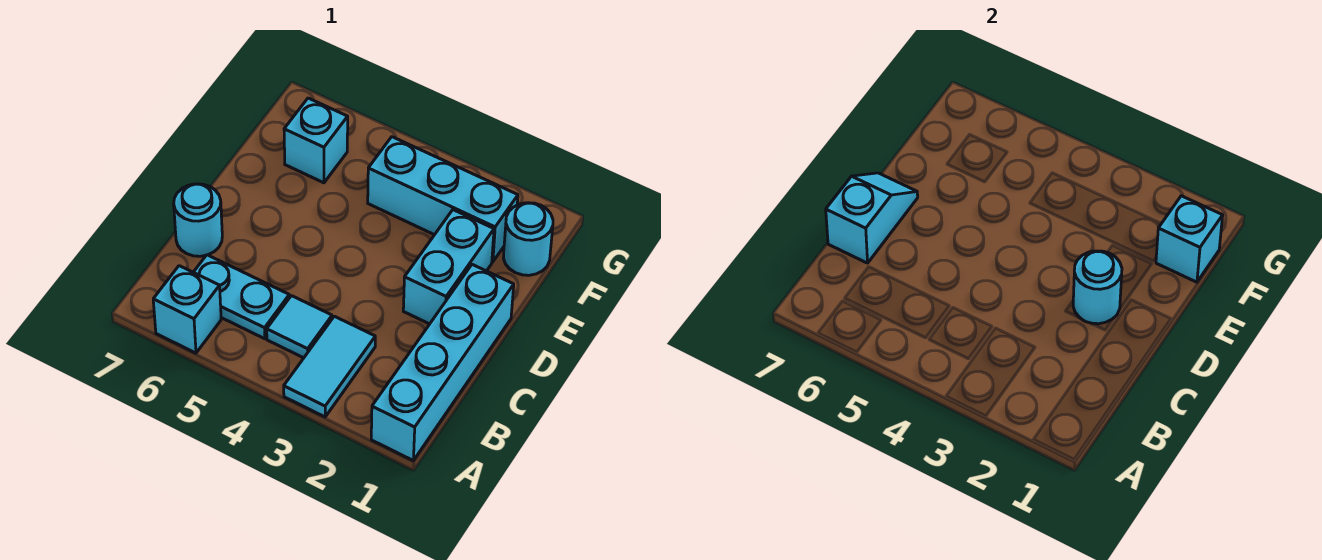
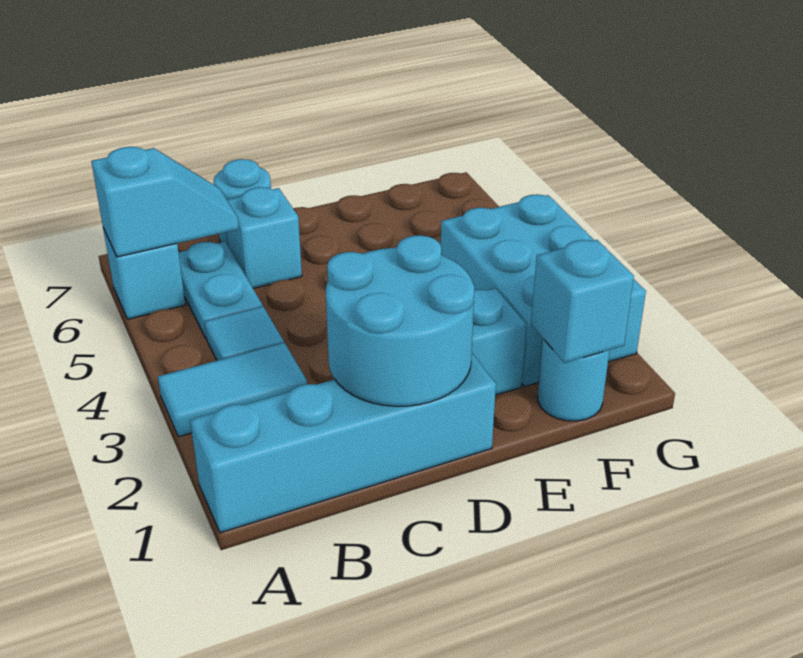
cyan 1x2 slope [826,173,918,263] -> cyan 1x2 slope moved to [91,147,239,257]
cyan 1x1 round brick [1073,251,1122,324] -> cyan 2x2 round brick [326,235,474,406]
cyan 1x3 brick [368,137,518,262] -> cyan 2x3 brick [441,194,646,387]
cyan 1x1 brick [284,98,348,183] -> cyan 1x1 brick moved to [227,187,302,288]

